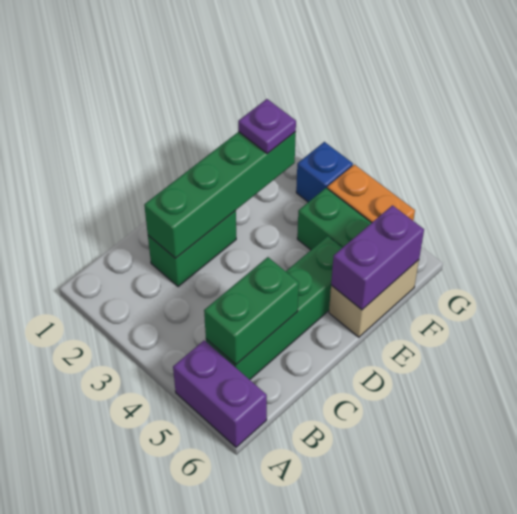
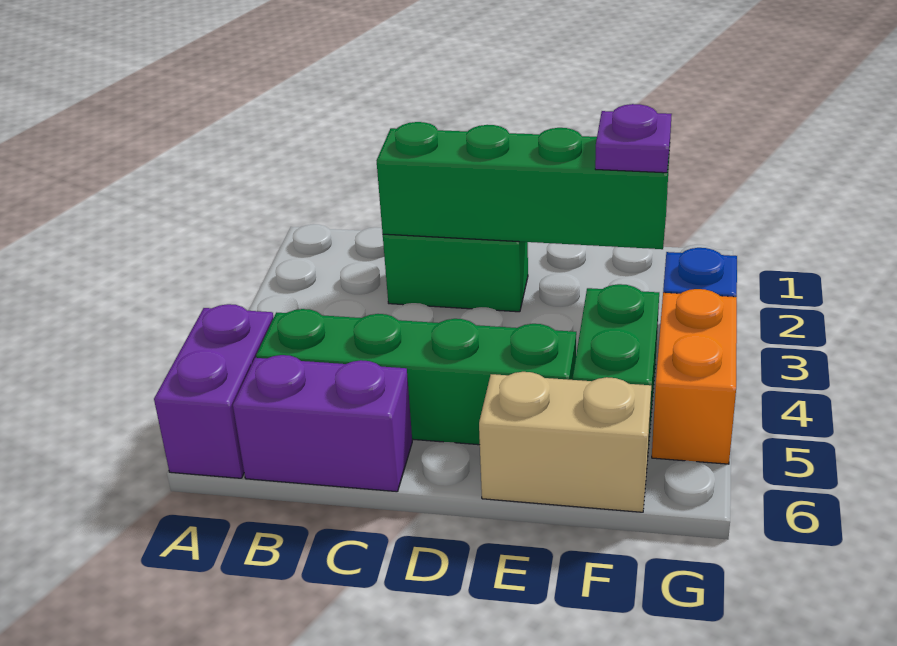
green 1x2 brick [204,257,299,364] -> none
purple 1x2 brick [331,205,424,310] -> purple 1x2 brick moved to [233,355,412,492]

